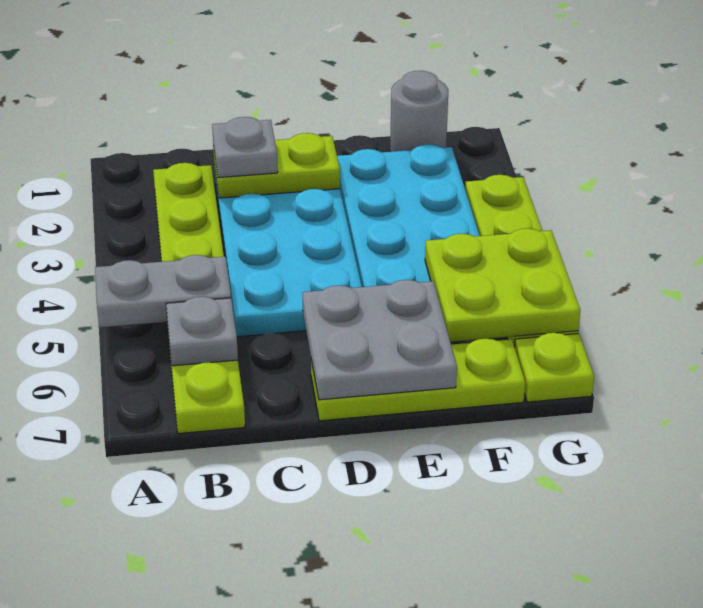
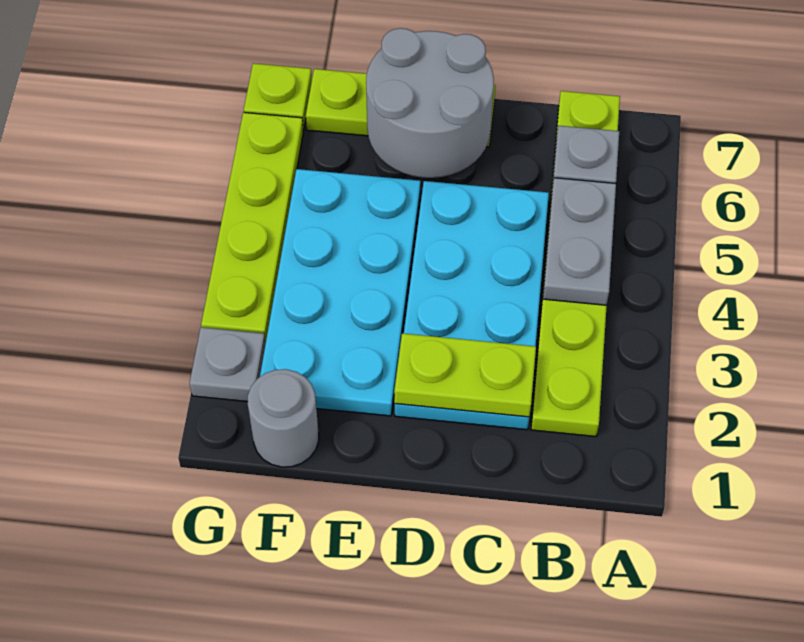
grey 1x2 plate [95,255,231,327] -> grey 1x2 plate turned to [543,178,616,305]
grey 1x1 plate [212,117,278,178] -> grey 1x1 plate moved to [190,327,266,402]
grey 2x2 plate [303,280,457,400] -> grey 2x2 round brick [366,28,494,178]
lime 2x2 plate [425,228,580,342] -> none

